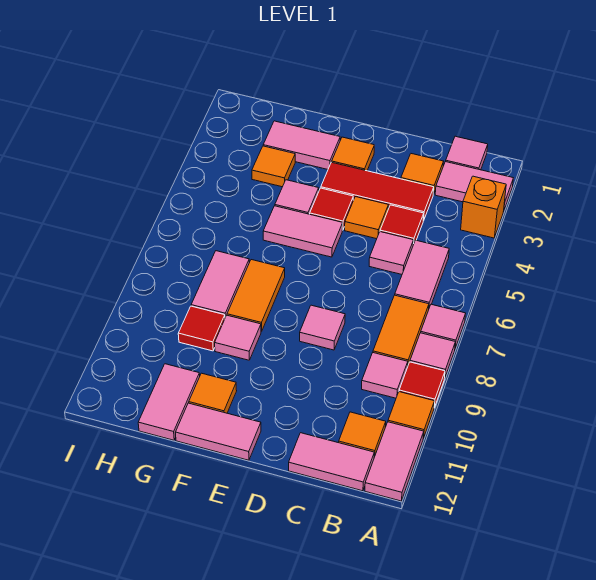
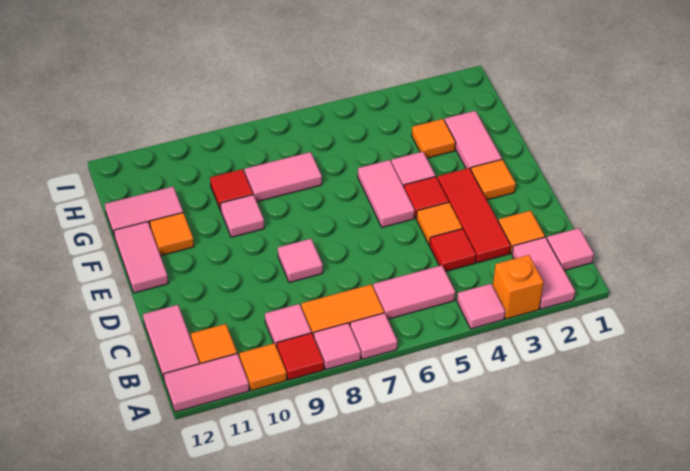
pink 1x1 tile [369,232,414,274] -> pink 1x1 tile moved to [457,284,505,329]
orange 1x2 tile [227,260,285,332] -> none

